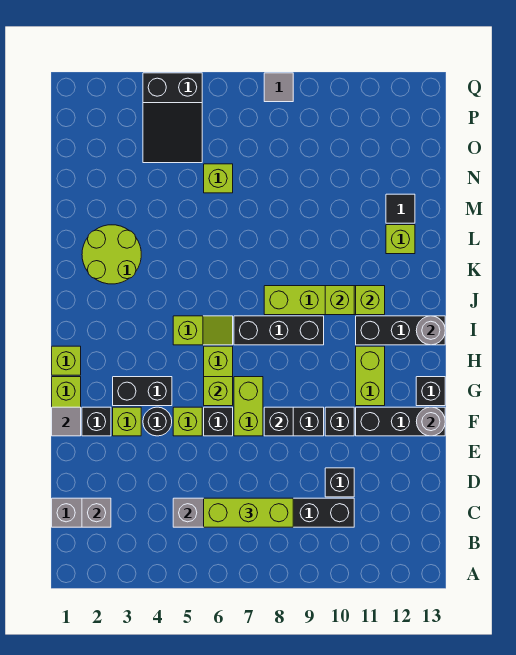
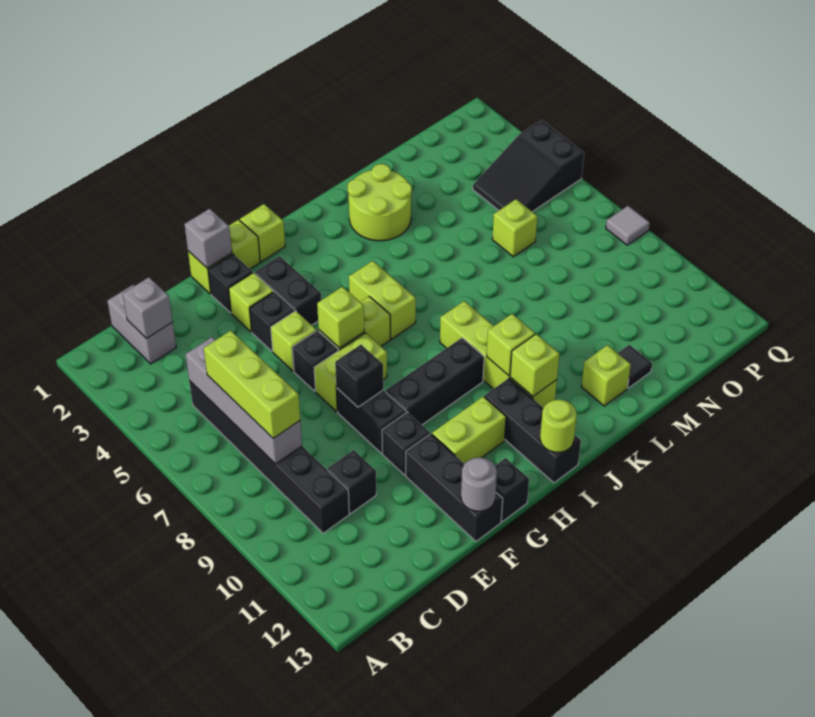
grey 1x1 tile [52,407,81,436] -> grey 1x1 brick [184,209,232,268]
black 1x1 round brick [143,407,172,436] -> black 1x1 brick [250,292,295,351]
lime 1x2 slope [173,316,233,345] -> lime 1x2 brick [349,261,416,339]
black 1x3 brick [234,316,324,345] -> black 1x3 brick turned to [386,338,484,425]
grey 1x1 round brick [416,316,445,345] -> lime 1x1 round brick [540,400,577,452]

